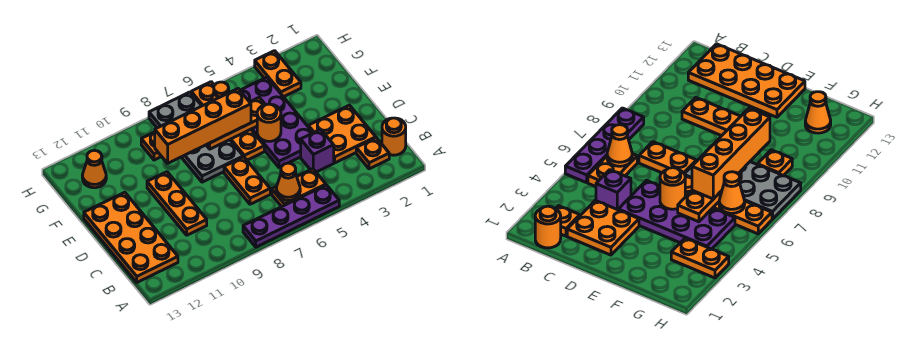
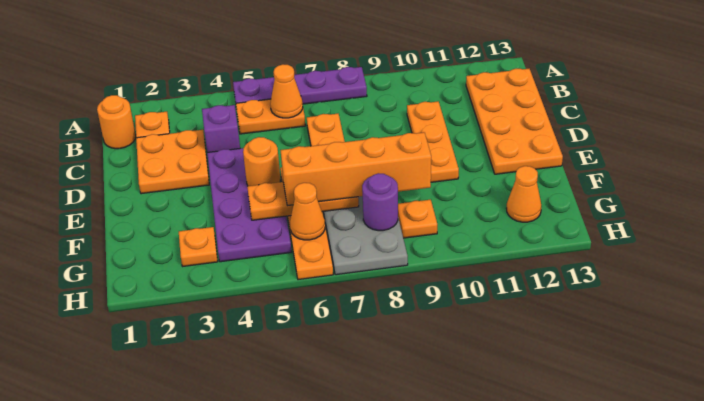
orange 1x2 plate [255,51,301,97] -> orange 1x1 plate [179,227,218,266]
none -> purple 1x1 round brick [362,173,398,231]

